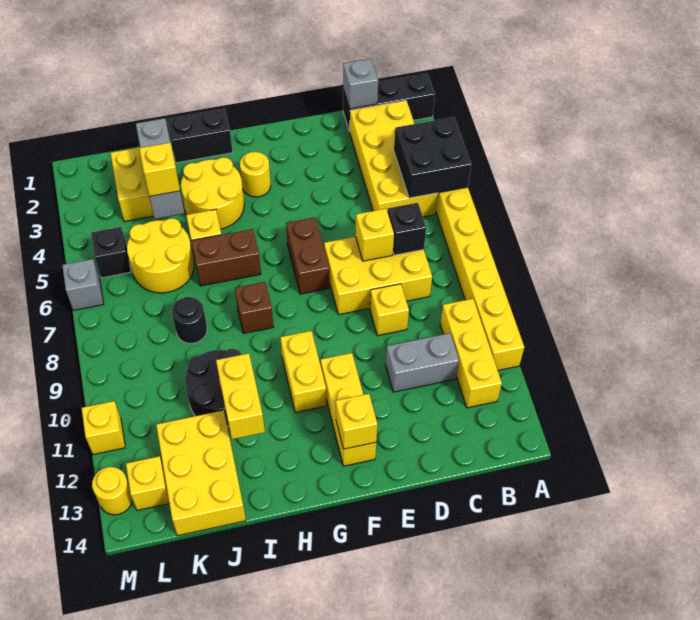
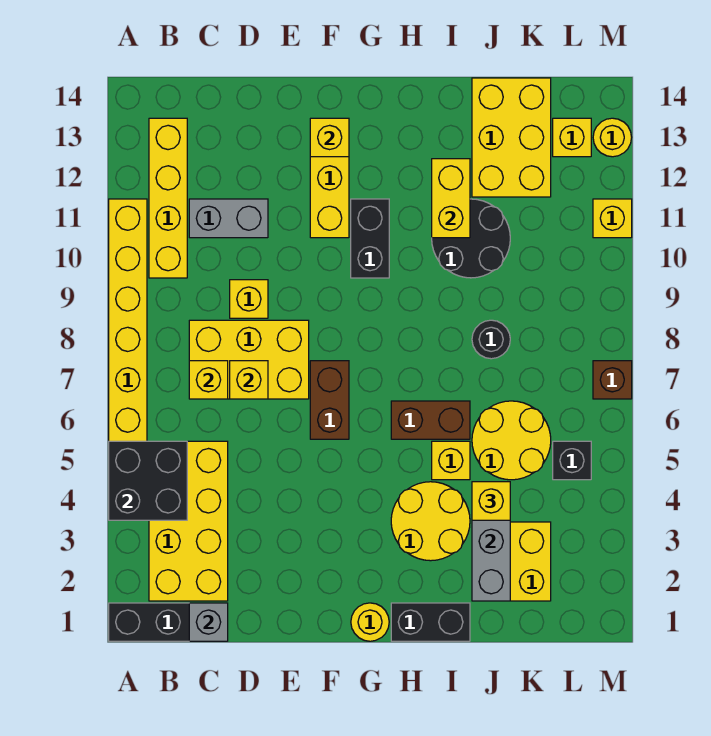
yellow 1x3 brick [440,299,502,408] -> yellow 1x4 brick [149,118,187,278]
black 1x1 brick [388,203,426,255] -> yellow 1x1 brick [189,361,228,399]
yellow 1x1 round brick [240,152,271,197] -> yellow 1x1 round brick moved to [351,603,389,641]
yellow 1x2 brick [280,331,326,413] -> black 1x2 brick [351,199,389,278]
brown 1x1 brick [235,282,274,333] -> brown 1x1 brick moved to [593,361,632,399]
grey 1x1 brick [62,259,104,310] -> none

